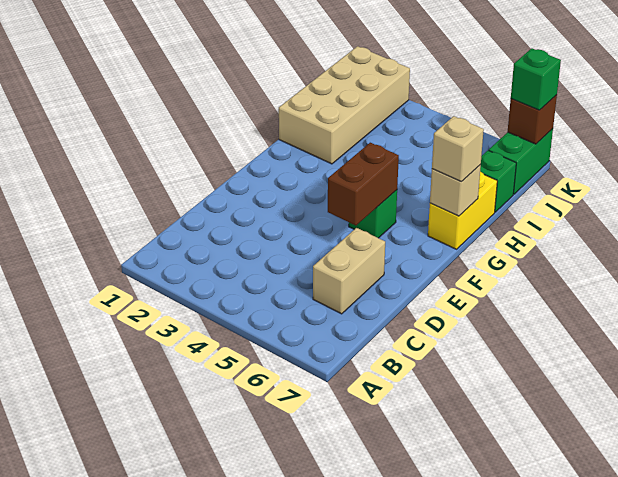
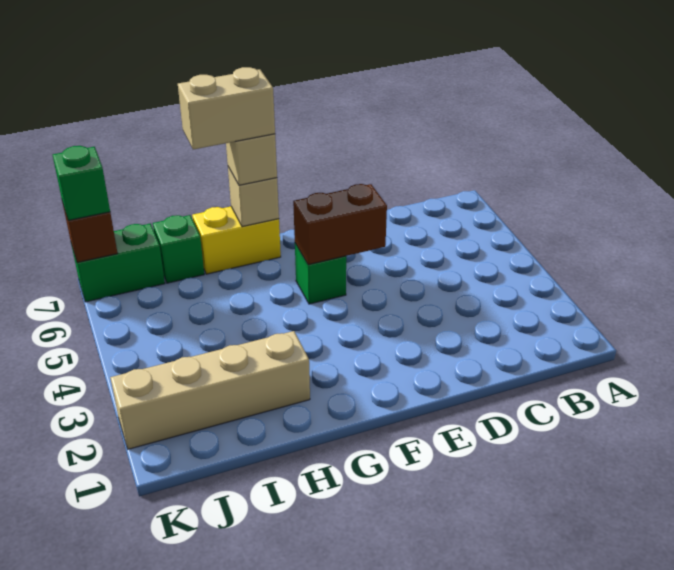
tan 1x2 brick [313,228,385,314] -> tan 1x2 brick moved to [178,67,275,150]
tan 2x4 brick [279,46,410,164] -> tan 1x4 brick [110,331,310,449]

